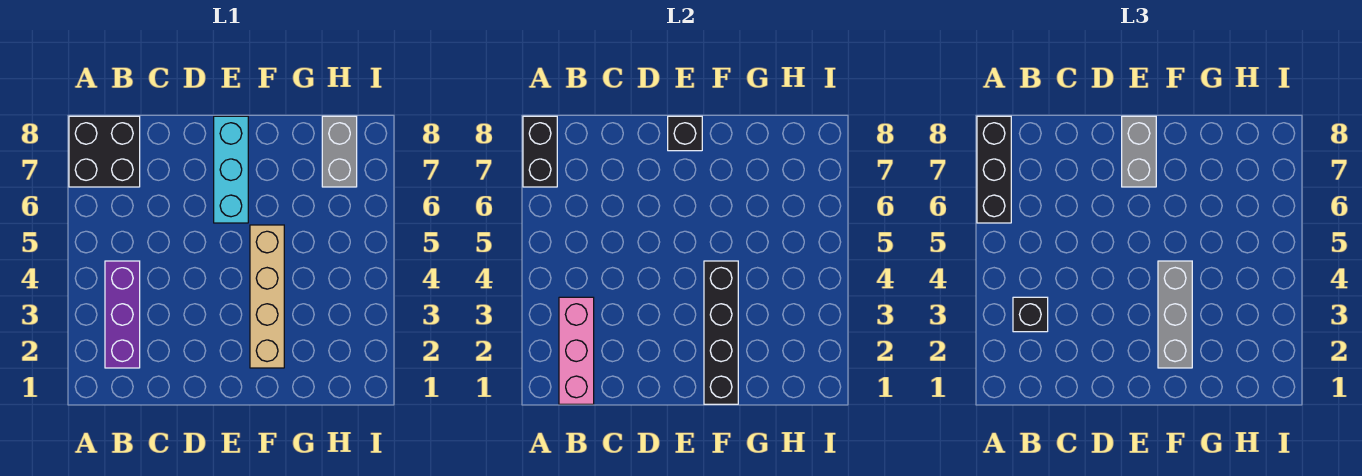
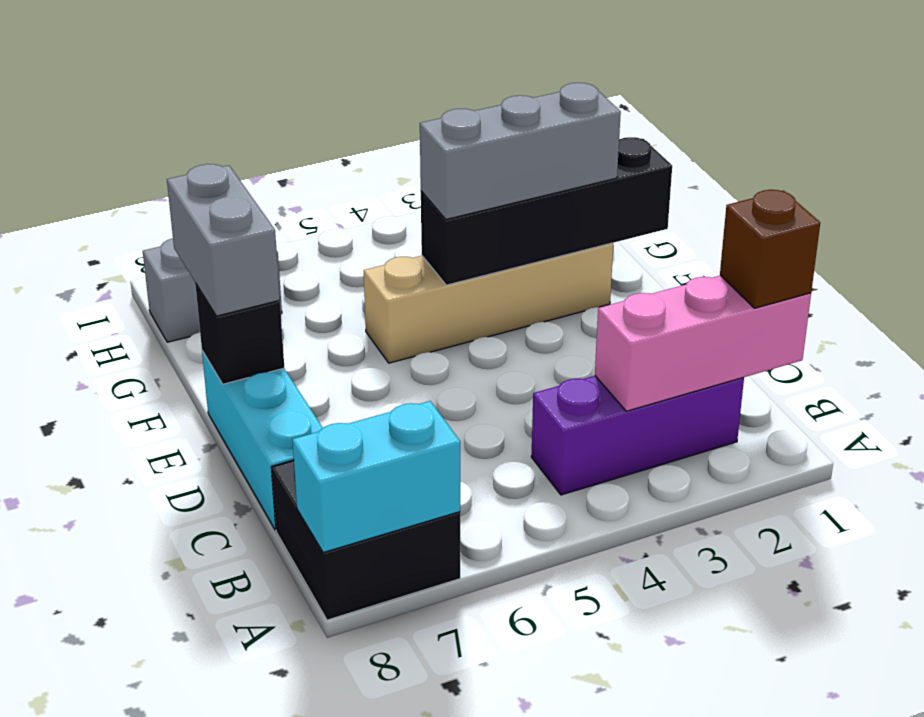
black 1x3 brick [977,116,1011,223] -> none
black 1x2 brick [523,116,557,187] -> cyan 1x2 brick [293,401,460,553]
none -> brown 1x1 brick [720,190,820,308]
black 1x1 brick [1013,297,1048,332] -> none
cyan 1x3 brick [214,116,248,223] -> cyan 1x3 brick turned to [202,351,323,530]
grey 1x2 brick [1122,116,1156,187] -> grey 1x2 brick turned to [167,164,280,316]

